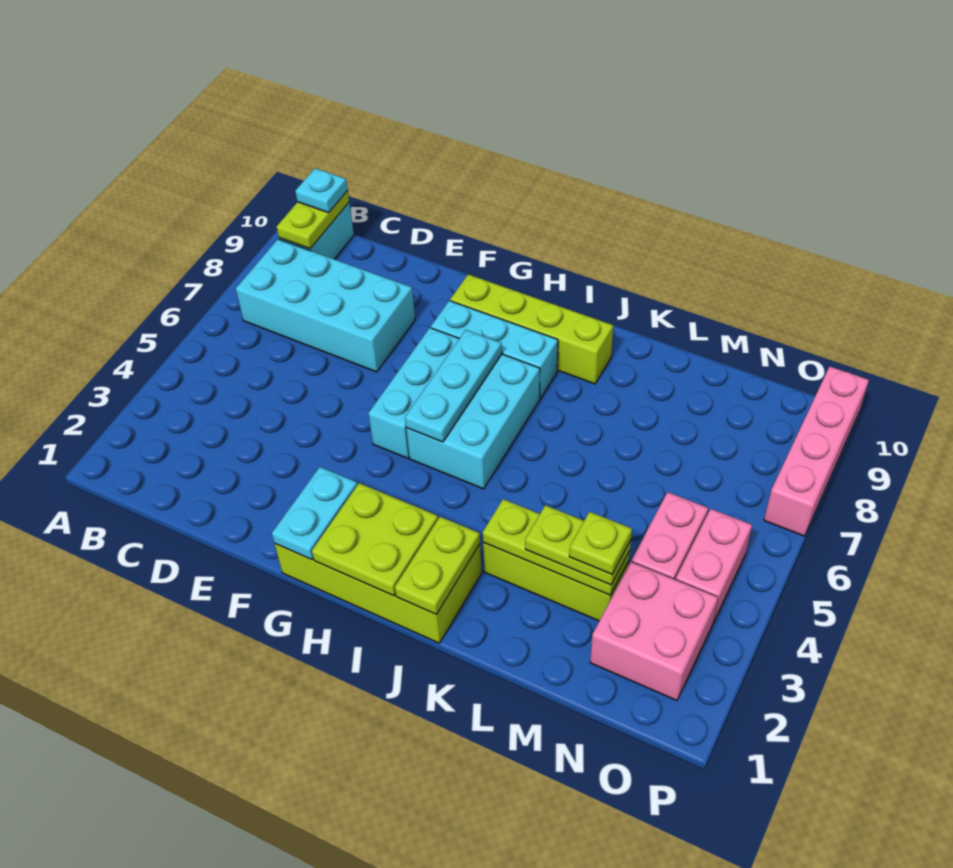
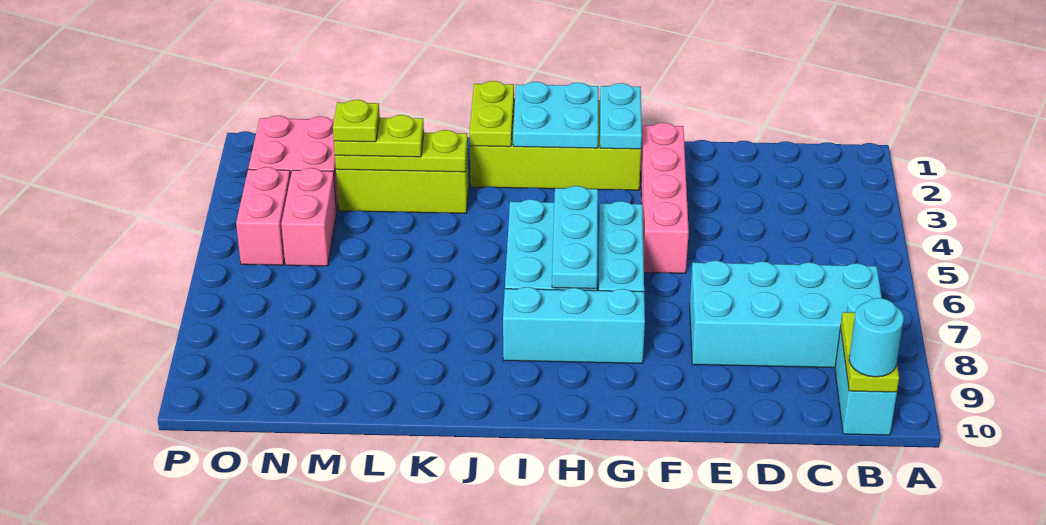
cyan 1x1 plate [295,168,348,213] -> cyan 1x1 round brick [849,298,904,377]
lime 1x4 brick [450,274,613,384] -> none
lime 2x2 plate [312,483,438,596] -> cyan 2x2 plate [513,82,598,148]
pink 1x4 brick [764,366,869,536] -> pink 1x4 brick moved to [641,123,689,273]

